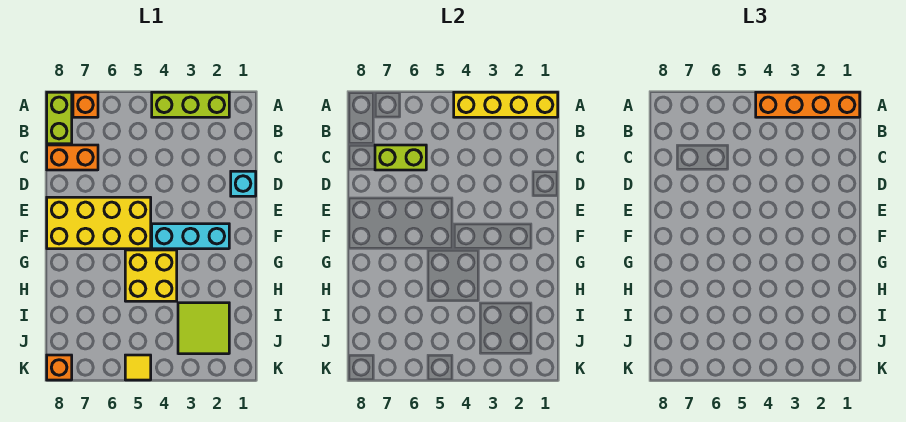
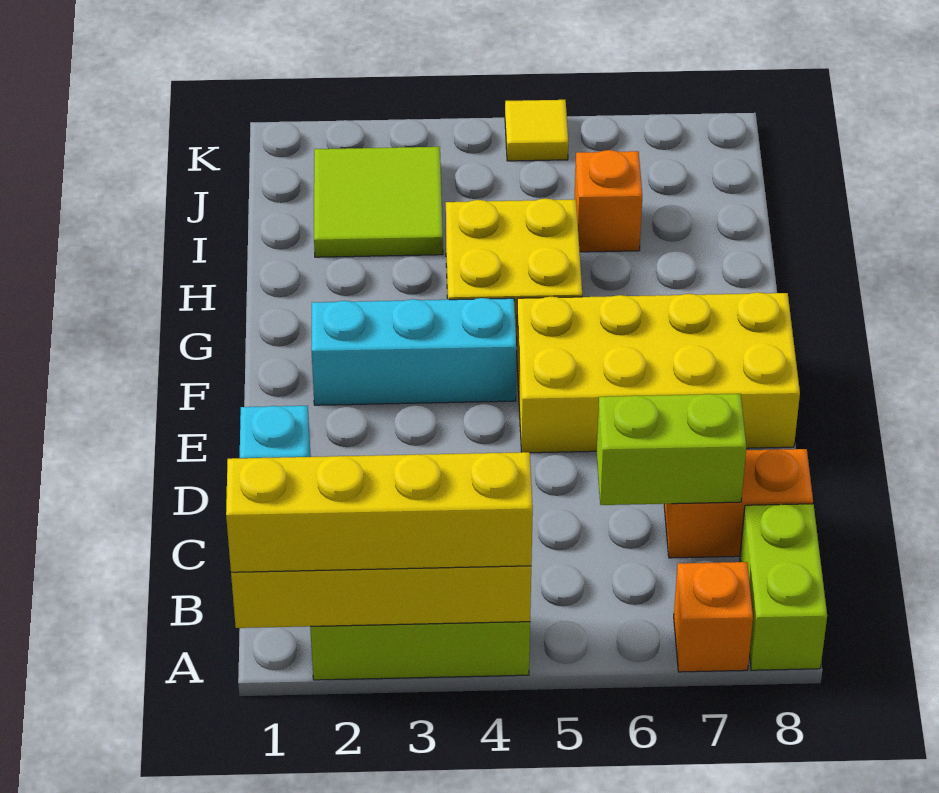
orange 1x4 brick [756,92,860,117] -> yellow 1x4 brick [226,452,533,572]
orange 1x1 brick [47,355,72,380] -> orange 1x1 brick moved to [574,150,642,252]

